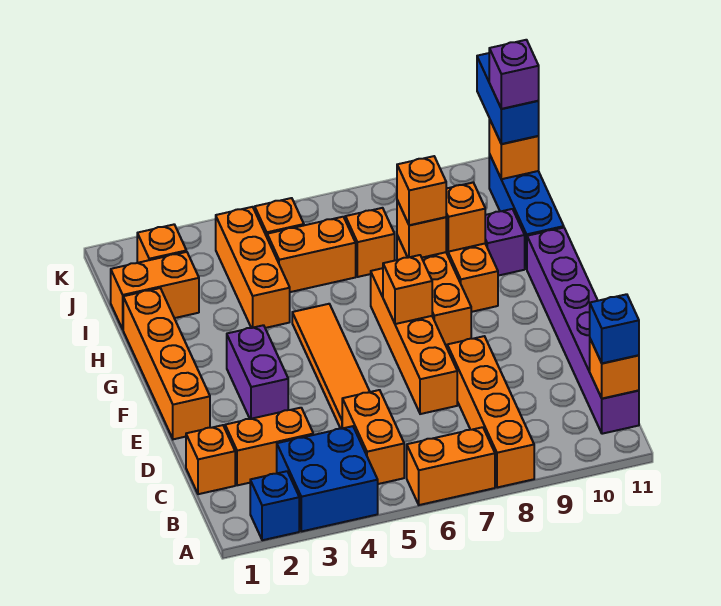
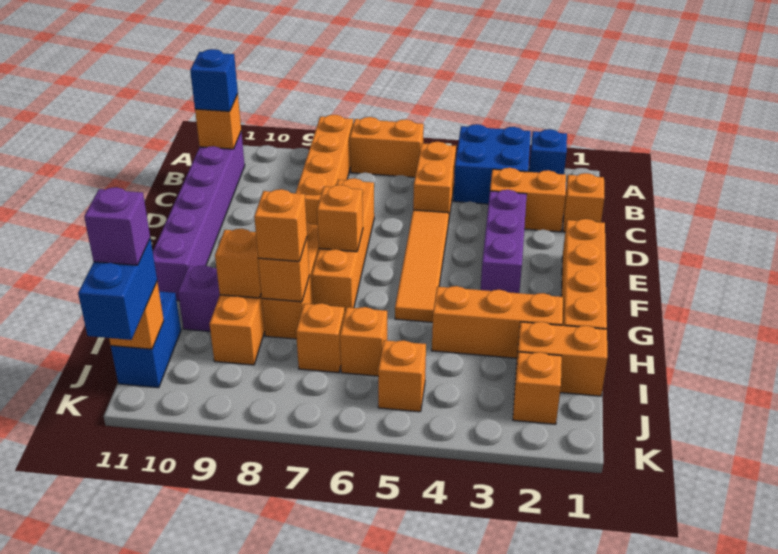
purple 1x2 brick [227,325,288,419] -> purple 1x3 brick [481,190,527,293]
orange 1x3 brick [216,207,290,328] -> orange 1x3 brick turned to [432,286,563,358]
blue 1x3 brick [489,154,564,269] -> blue 1x2 brick [111,291,181,388]
orange 1x2 brick [267,217,356,292] -> orange 1x1 brick [340,307,387,376]

